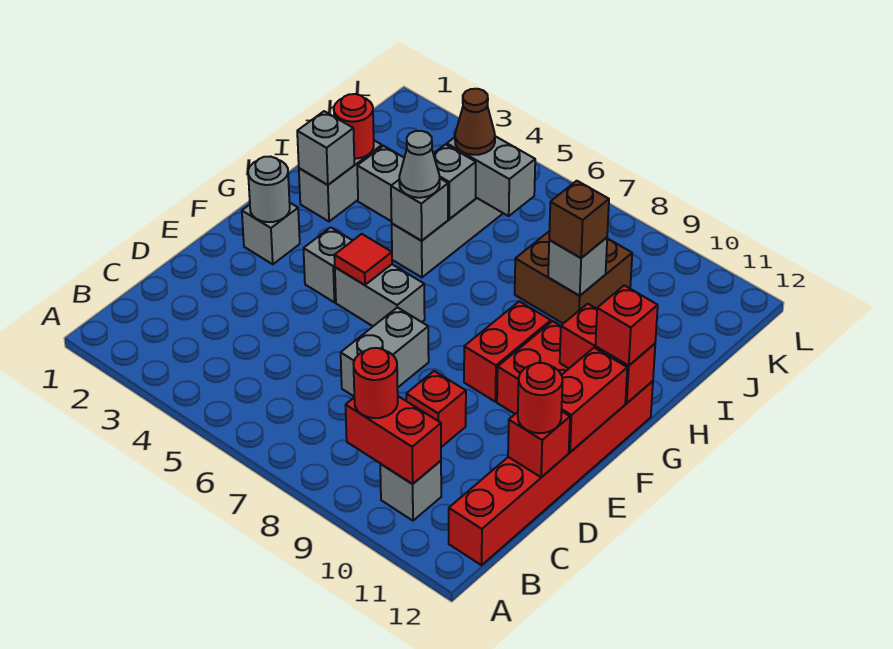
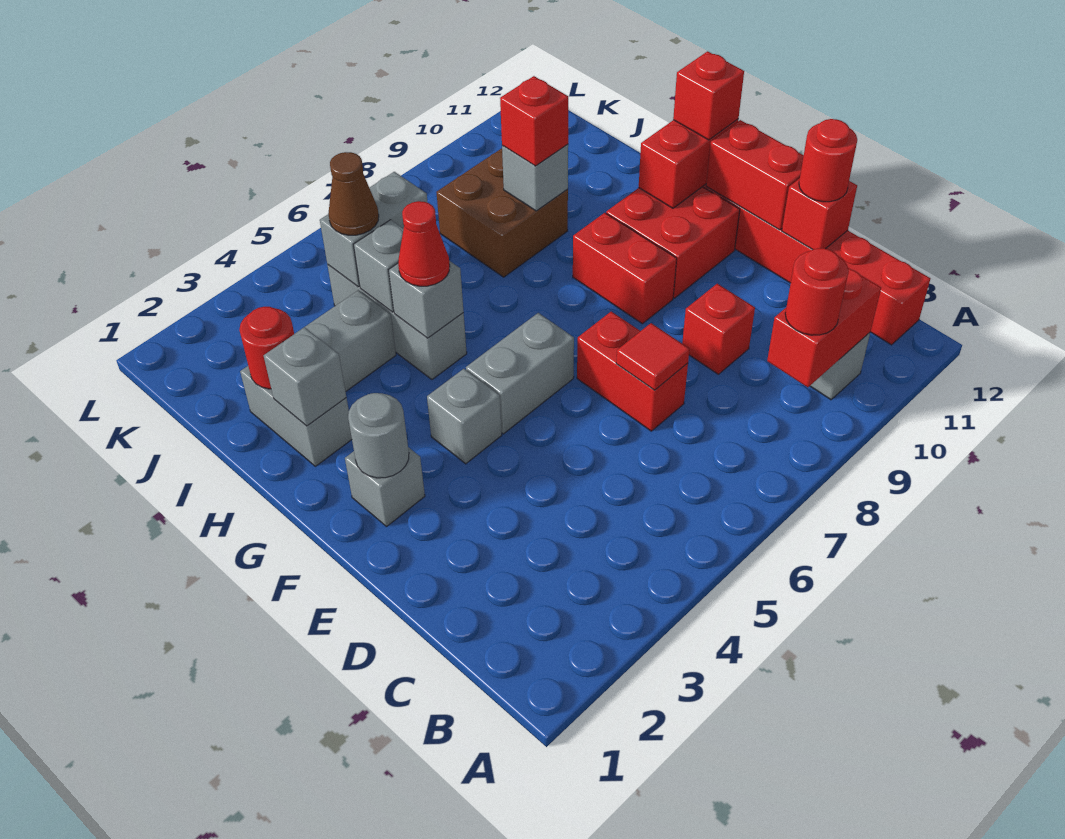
grey 1x2 brick [341,307,429,396] -> red 1x2 brick [577,312,688,431]
red 1x1 tile [334,234,392,285] -> red 1x1 tile moved to [616,323,690,390]
grey 1x1 cone [399,131,440,198] -> red 1x1 cone [398,201,450,286]
brown 1x1 brick [549,181,609,258] -> red 1x1 brick [500,76,568,166]

